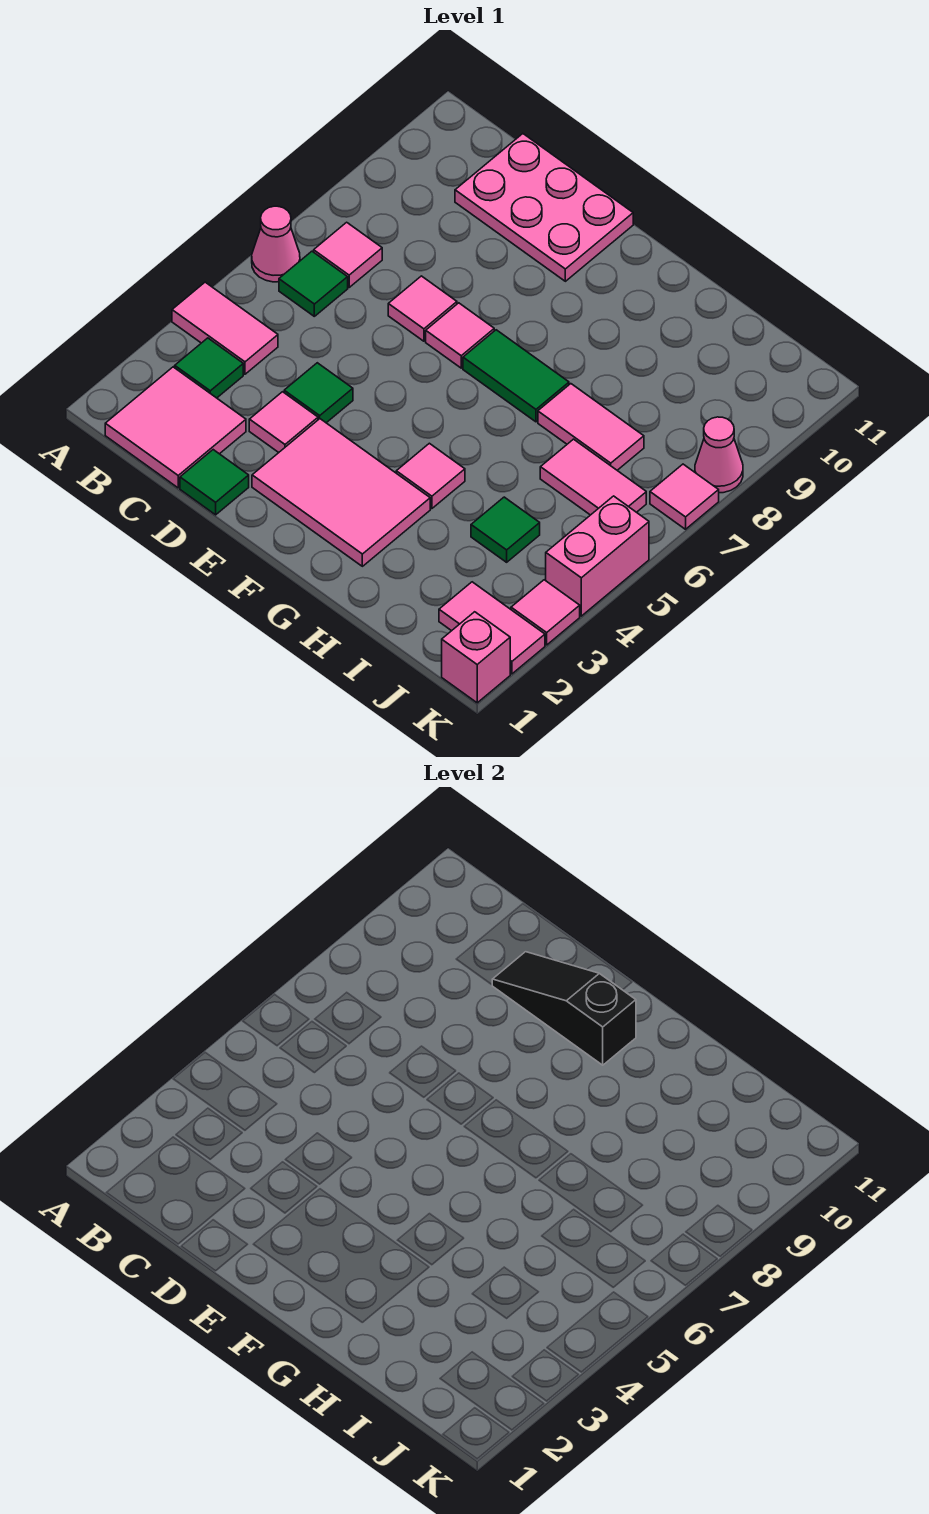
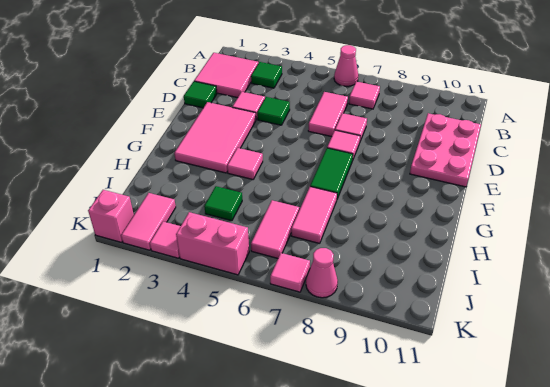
pink 1x2 tile [172,282,278,374] -> pink 1x2 tile moved to [308,92,348,137]
green 1x1 tile [279,251,348,316] -> none
black 1x3 slope [492,952,636,1065] -> none

